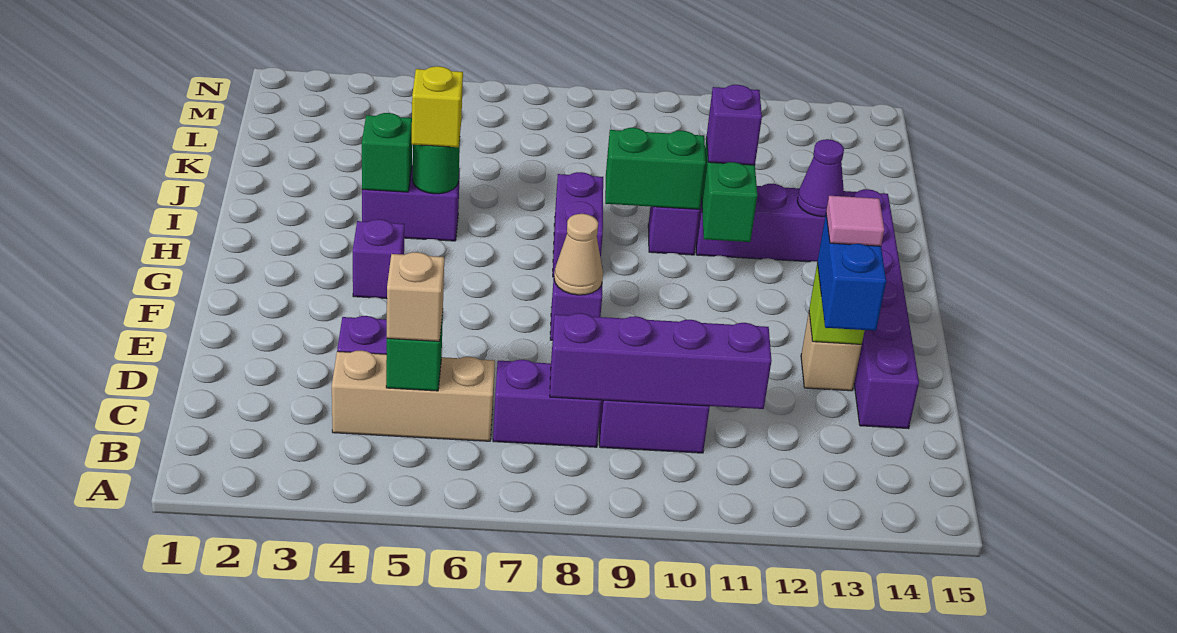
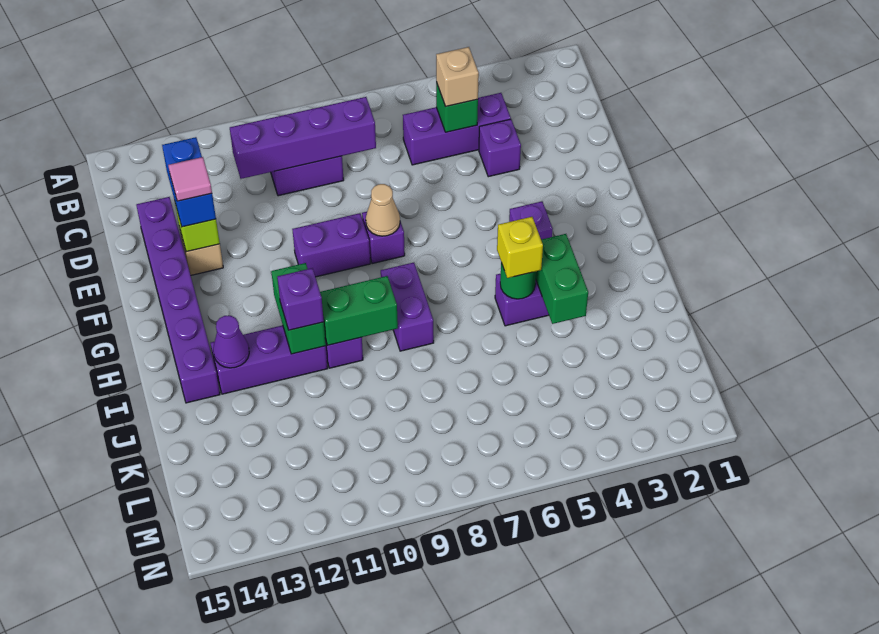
tan 1x3 brick [332,350,495,441] -> purple 1x3 brick [403,93,511,165]
purple 1x2 brick [493,360,601,447] -> purple 1x2 brick moved to [292,213,370,277]
green 1x1 brick [362,113,412,192] -> green 1x2 brick [536,234,588,324]

